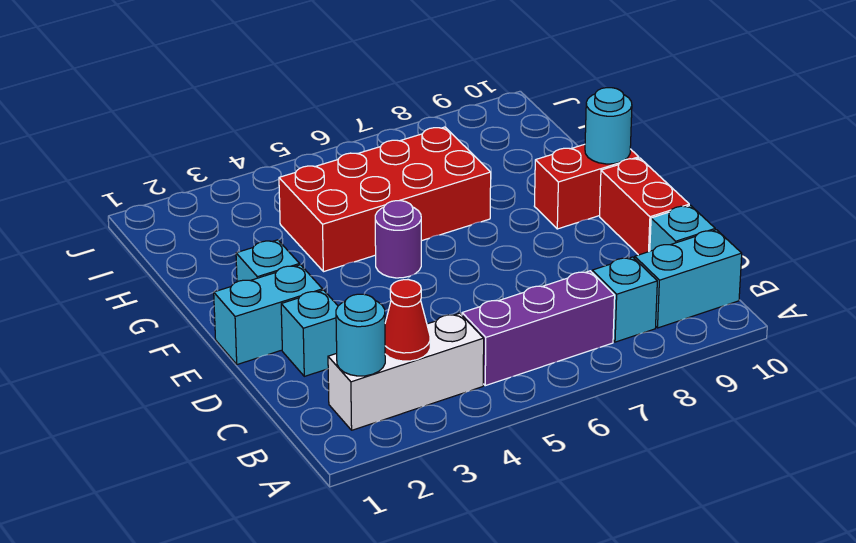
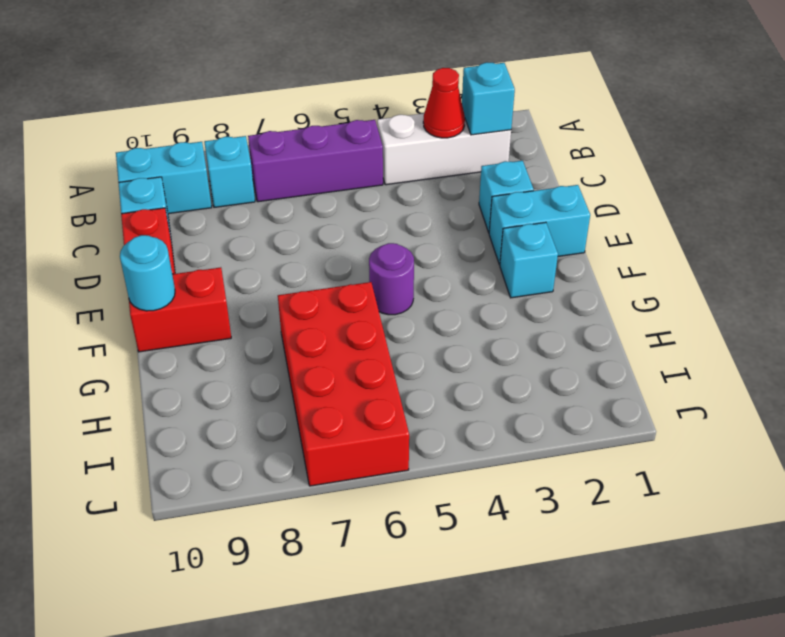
cyan 1x1 round brick [336,294,385,376] -> cyan 1x1 brick [462,62,515,135]
red 2x4 brick [279,127,491,272] -> red 2x4 brick turned to [278,282,409,486]

